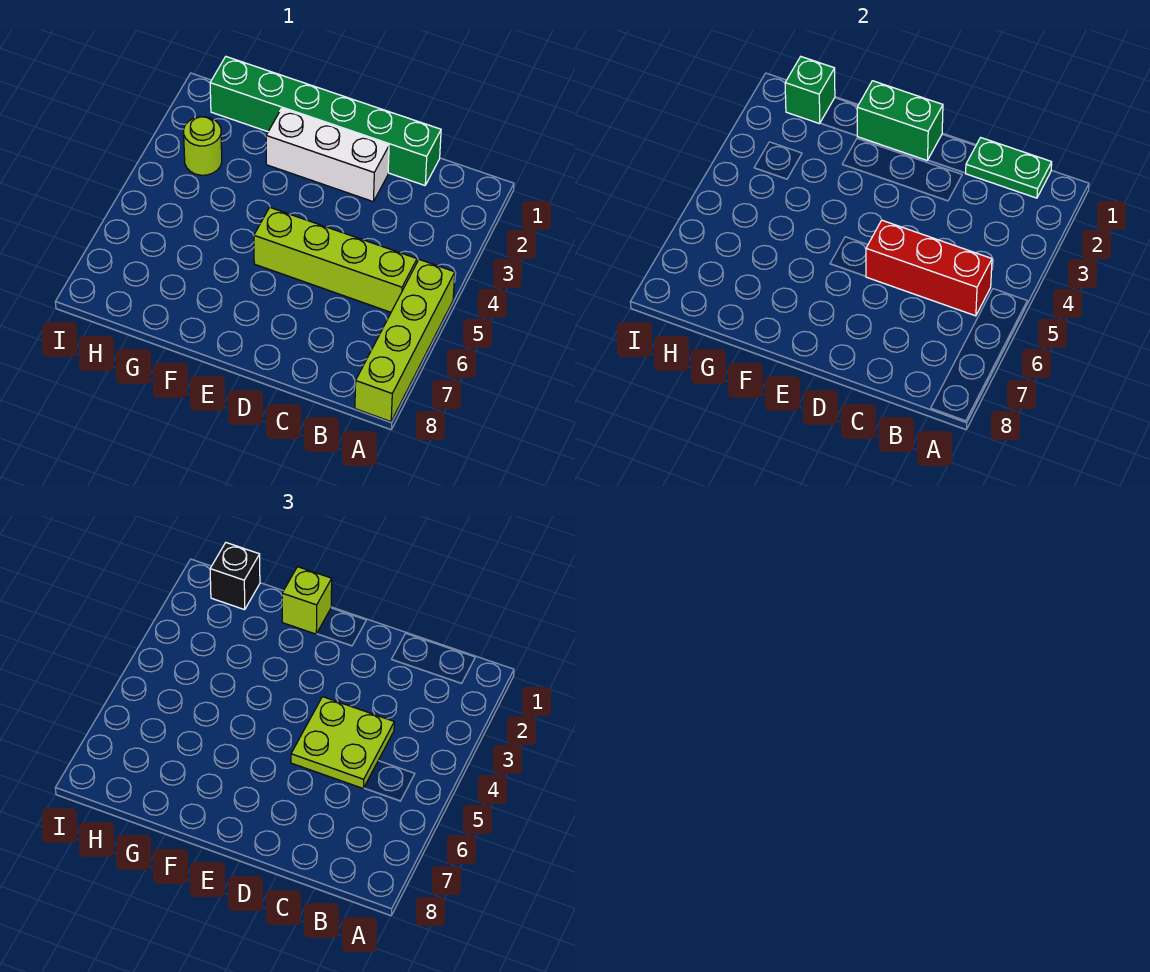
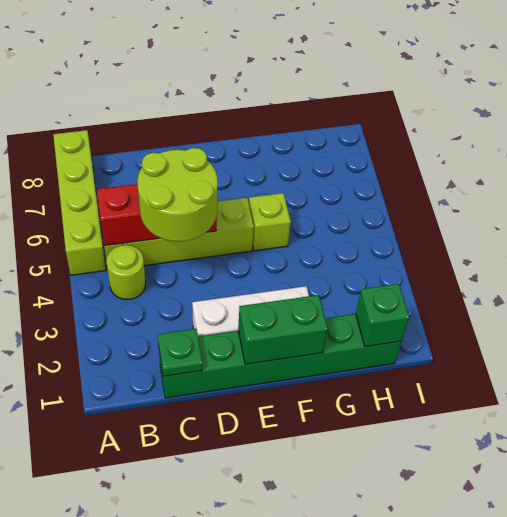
green 1x2 plate [966,138,1052,198] -> green 1x1 plate [158,329,202,376]
lime 2x2 plate [291,697,394,788] -> lime 2x2 round brick [137,148,218,242]
lime 1x1 brick [282,567,332,634] -> lime 1x1 brick moved to [249,193,291,251]
black 1x1 brick [210,543,260,610] -> none
lime 1x1 round brick [184,117,222,175] -> lime 1x1 round brick moved to [107,245,146,299]

